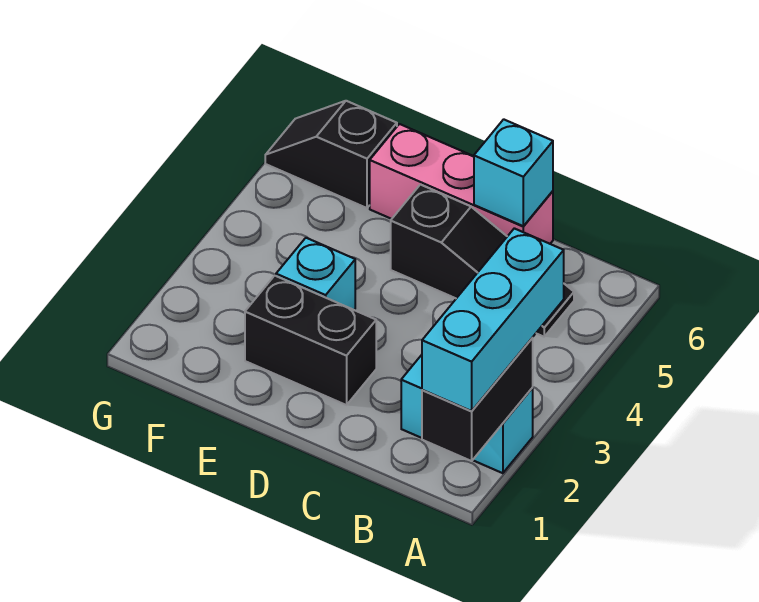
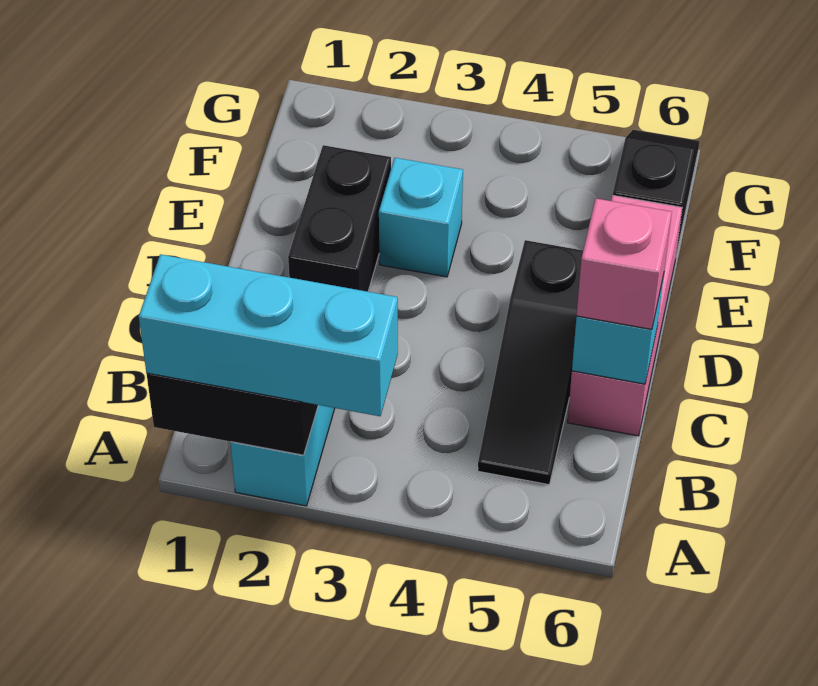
none -> pink 1x1 brick [577,198,672,329]

